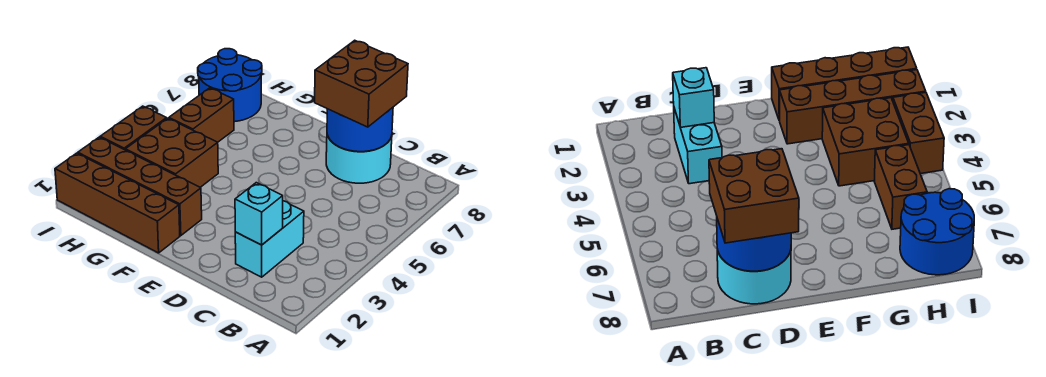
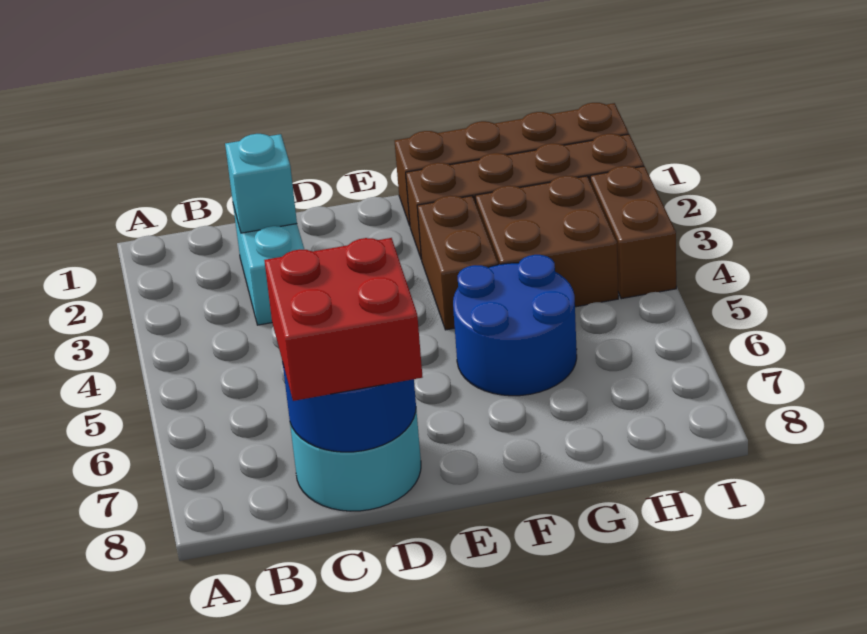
brown 2x2 brick [315,40,408,127] -> red 2x2 brick [264,238,422,401]
brown 1x2 brick [169,88,234,142] -> brown 1x2 brick moved to [417,196,498,330]
blue 2x2 round brick [198,49,262,122] -> blue 2x2 round brick moved to [453,255,577,396]

